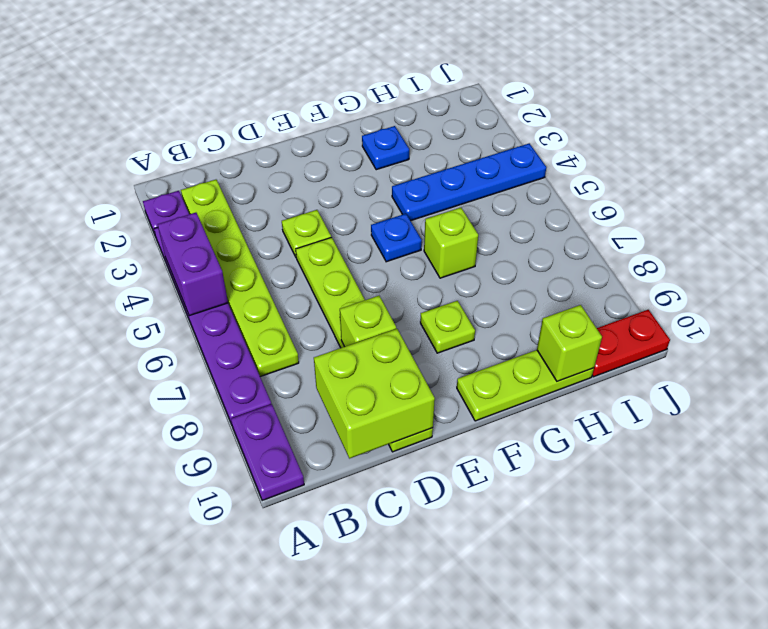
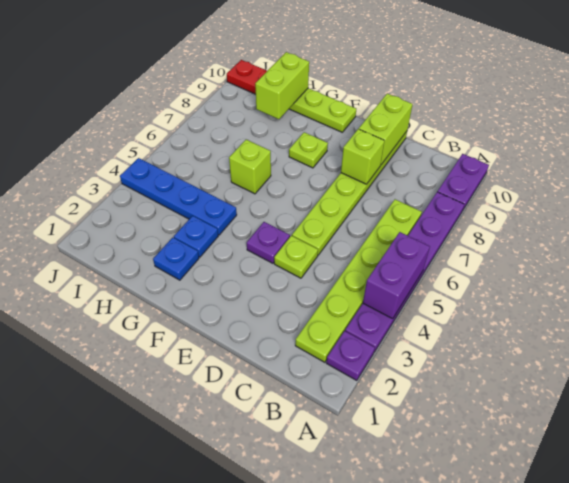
lime 2x2 brick [314,329,435,459] -> lime 1x2 brick [359,94,413,165]
none -> purple 1x1 plate [247,222,290,263]
blue 1x1 plate [371,214,422,262] -> blue 1x1 plate moved to [174,216,218,257]
lime 1x1 brick [537,305,602,381] -> lime 1x2 brick [255,52,309,119]

